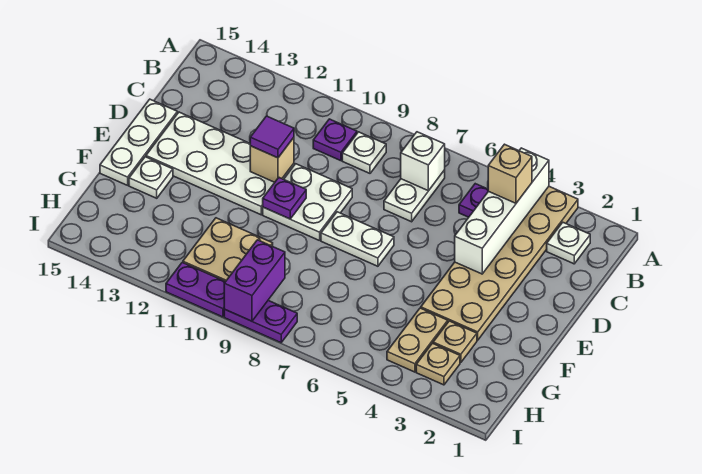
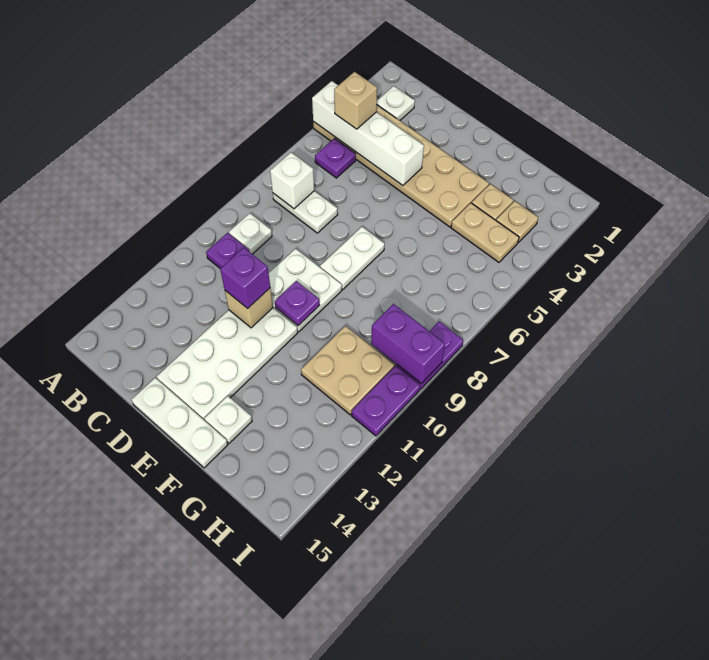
purple 1x1 tile [250,116,294,158] -> purple 1x1 brick [220,248,270,308]

